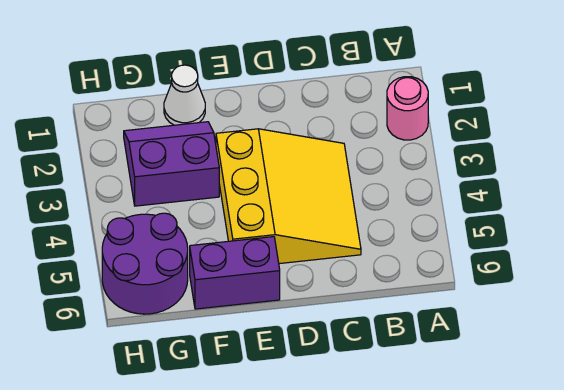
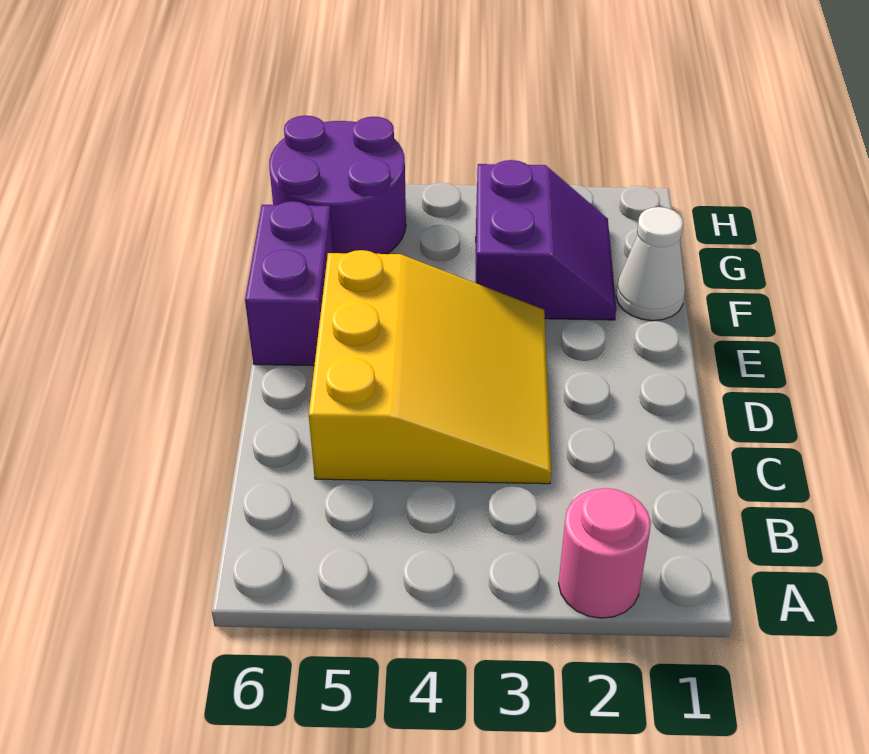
yellow 3x3 slope [216,129,361,264] -> yellow 3x3 slope turned to [309,250,551,484]

